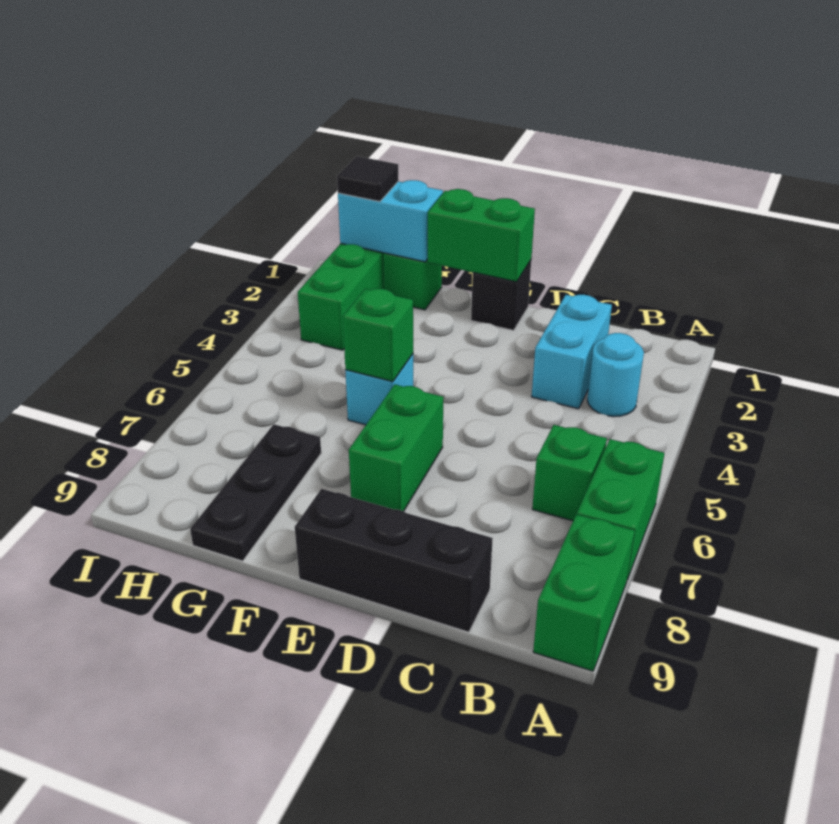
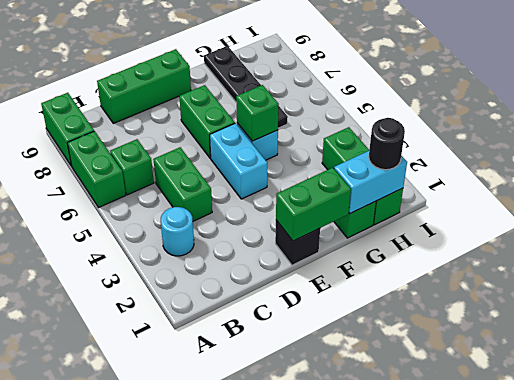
cyan 1x2 brick [532,295,612,409] -> cyan 1x2 brick moved to [210,123,267,199]
none -> green 1x2 brick [153,147,212,221]
black 1x3 brick [295,489,493,632] -> green 1x3 brick [97,49,191,123]
black 1x3 plate [190,424,321,561] -> black 1x4 plate [204,46,288,128]
black 1x1 tile [337,156,398,201] -> black 1x1 round brick [369,118,405,170]

